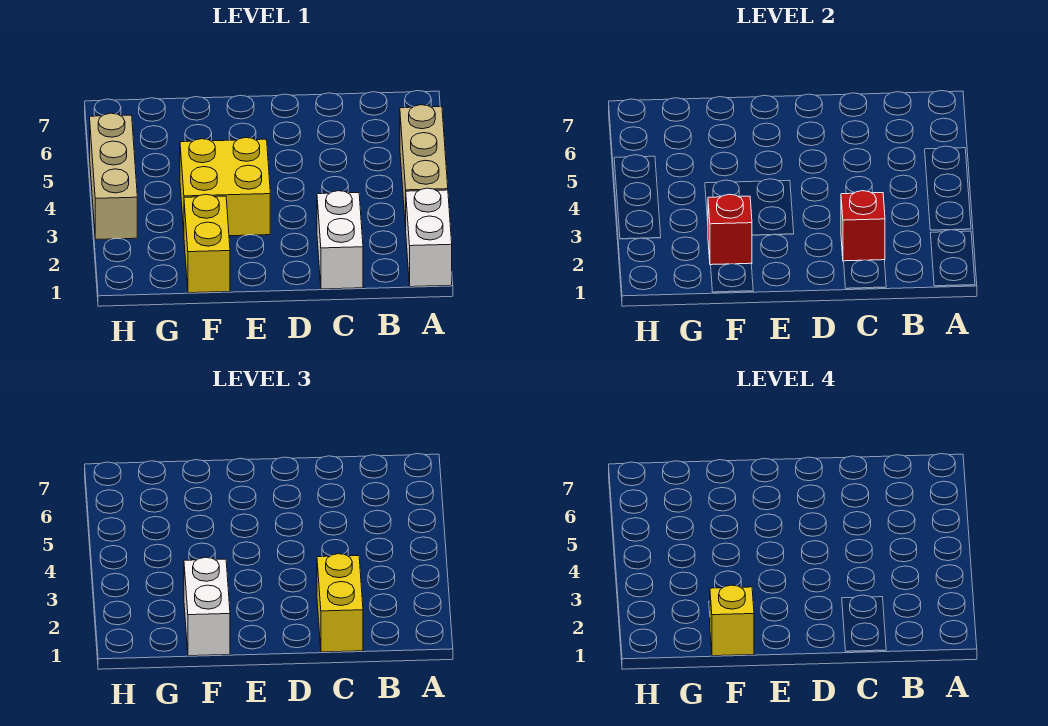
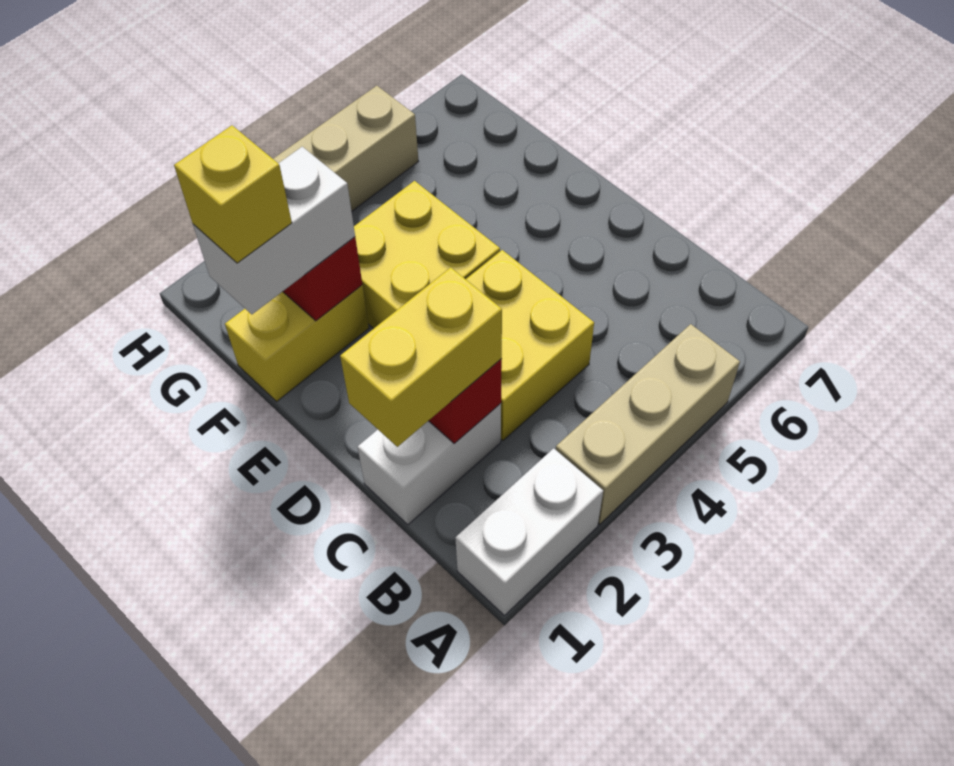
none -> yellow 2x2 brick [466,250,594,440]

